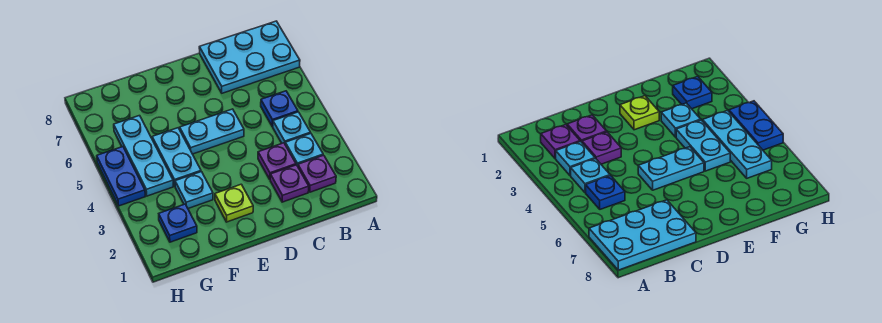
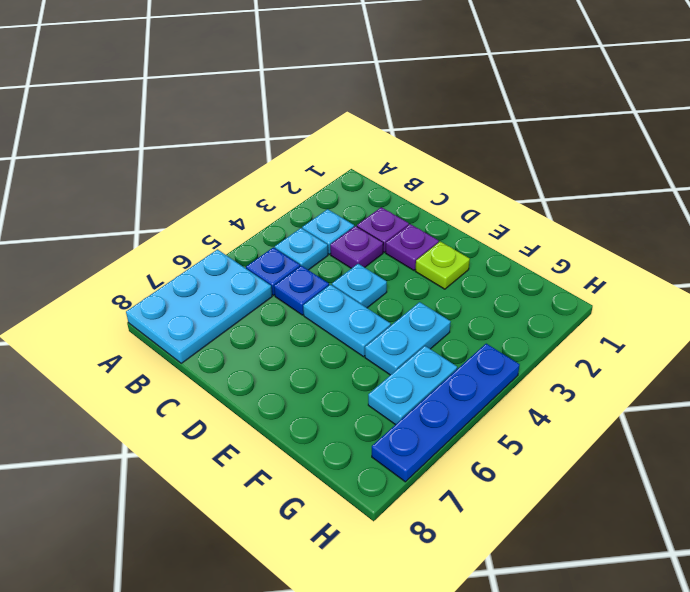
cyan 2x3 plate [199,21,300,93] -> cyan 2x3 plate turned to [126,249,272,363]
purple 1x1 plate [298,155,336,192] -> purple 1x1 plate moved to [386,224,439,270]
cyan 1x1 plate [175,172,213,208] -> cyan 1x1 plate moved to [332,264,387,308]
blue 1x1 plate [159,204,197,242] -> blue 1x1 plate moved to [274,266,329,315]
cyan 1x3 plate [114,116,173,196] -> cyan 1x2 plate [368,346,457,425]
blue 1x2 plate [97,147,145,206] -> blue 1x4 plate [372,344,520,482]

